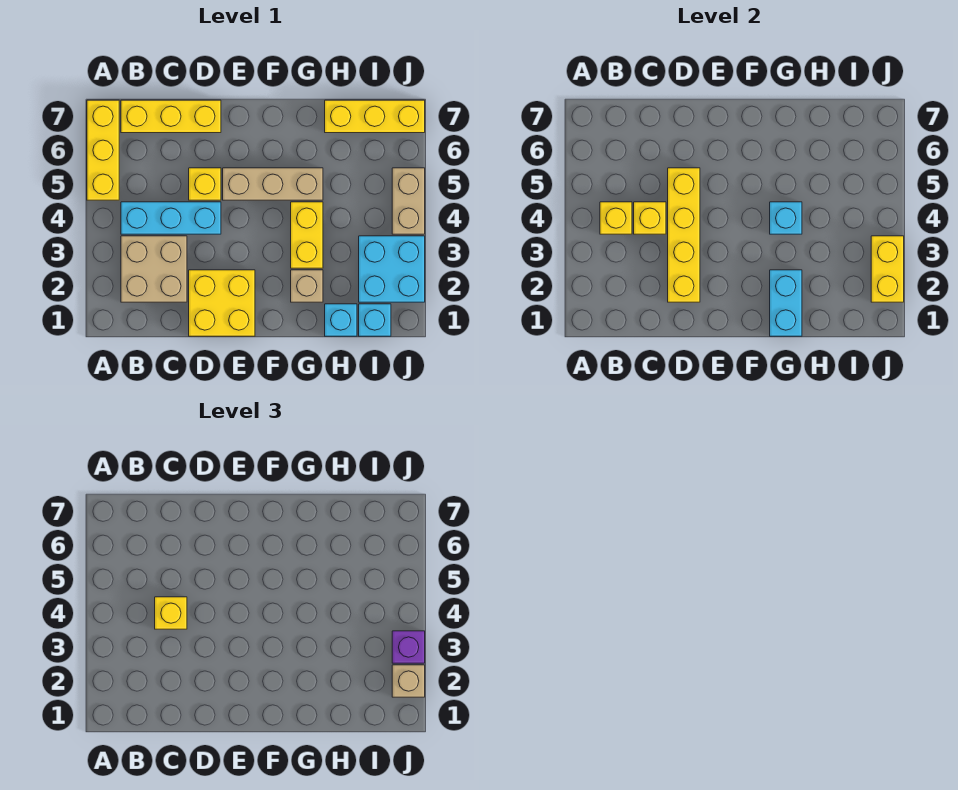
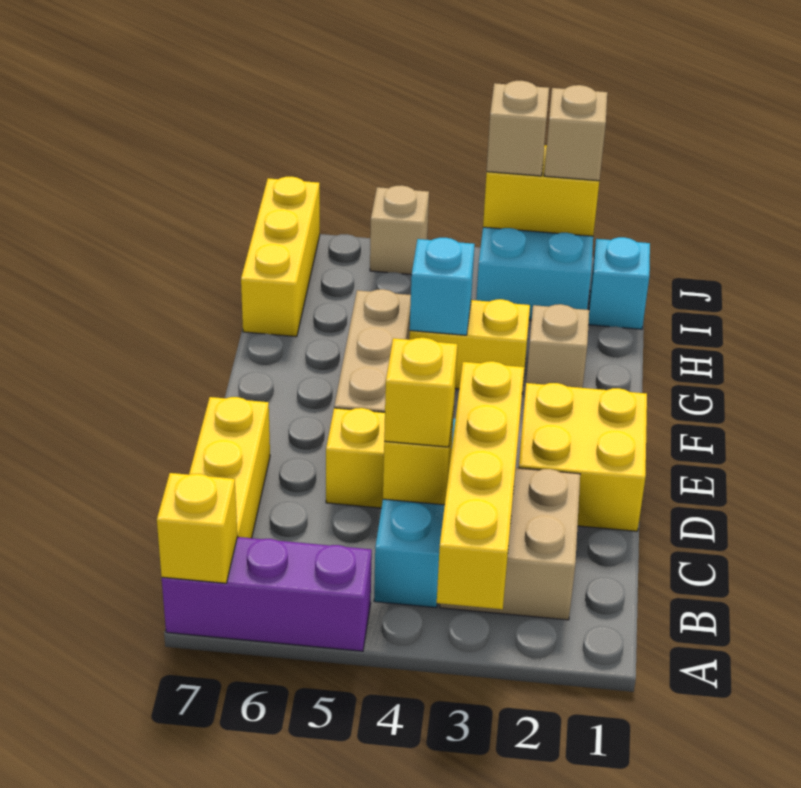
yellow 1x3 brick [87,100,119,200] -> purple 1x3 brick [162,537,372,651]
yellow 1x1 brick [600,202,632,234] -> yellow 1x1 brick moved to [157,473,237,583]
yellow 1x4 brick [668,168,700,302] -> yellow 1x4 brick turned to [437,361,524,609]
cyan 1x2 brick [770,270,802,336] -> none
cyan 1x1 brick [325,304,357,336] -> none
purple 1x1 brick [392,631,425,663] -> tan 1x1 brick [487,81,549,176]
tan 1x2 brick [392,168,425,234] -> tan 1x1 brick [370,185,429,275]

